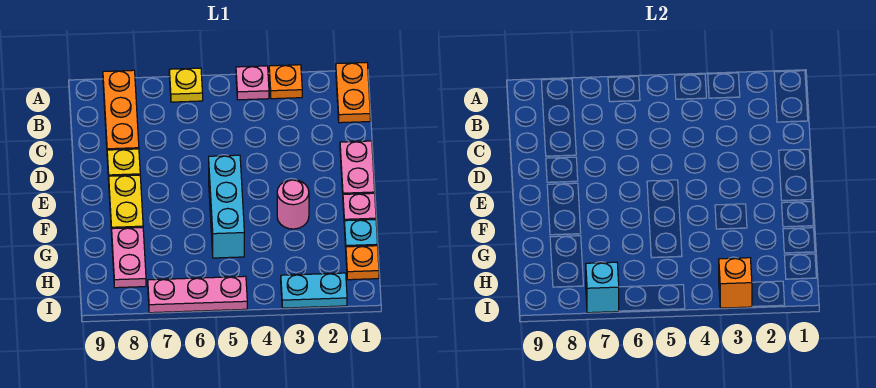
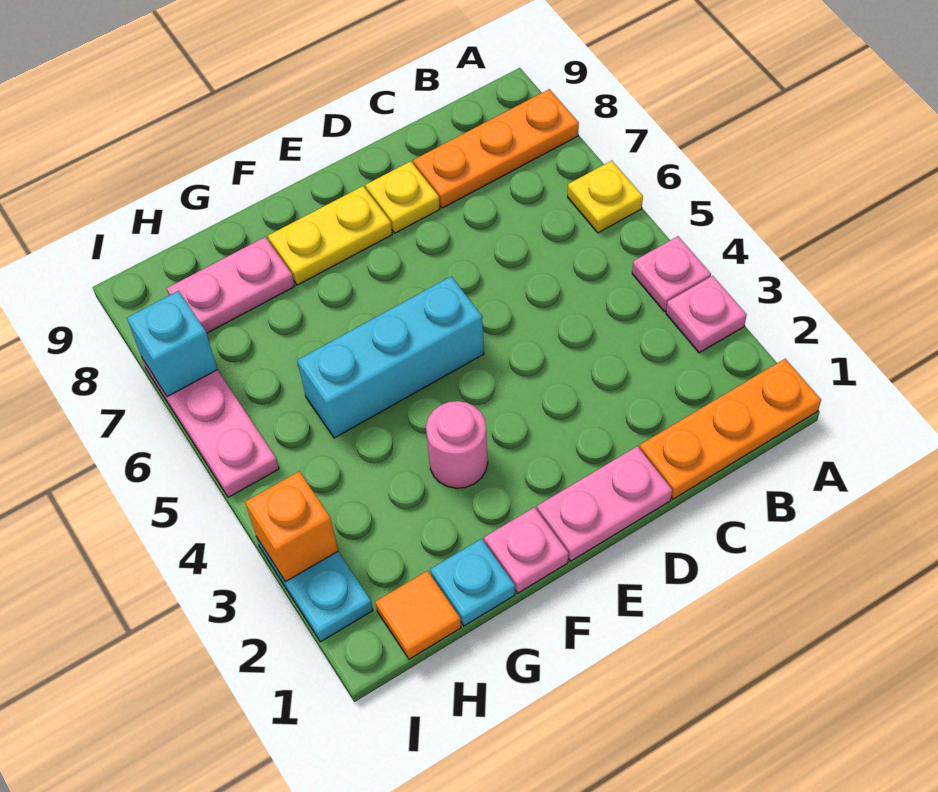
orange 1x2 plate [336,62,370,123] -> orange 1x3 plate [640,359,821,499]
orange 1x1 plate [269,65,302,99] -> pink 1x1 plate [666,276,747,353]
orange 1x1 plate [346,246,379,280] -> orange 1x1 tile [375,571,461,659]

